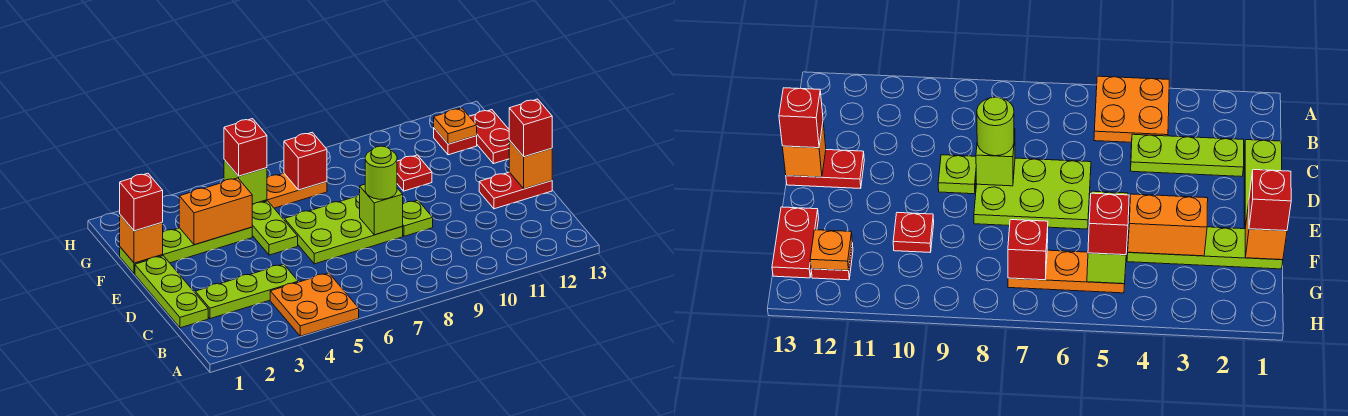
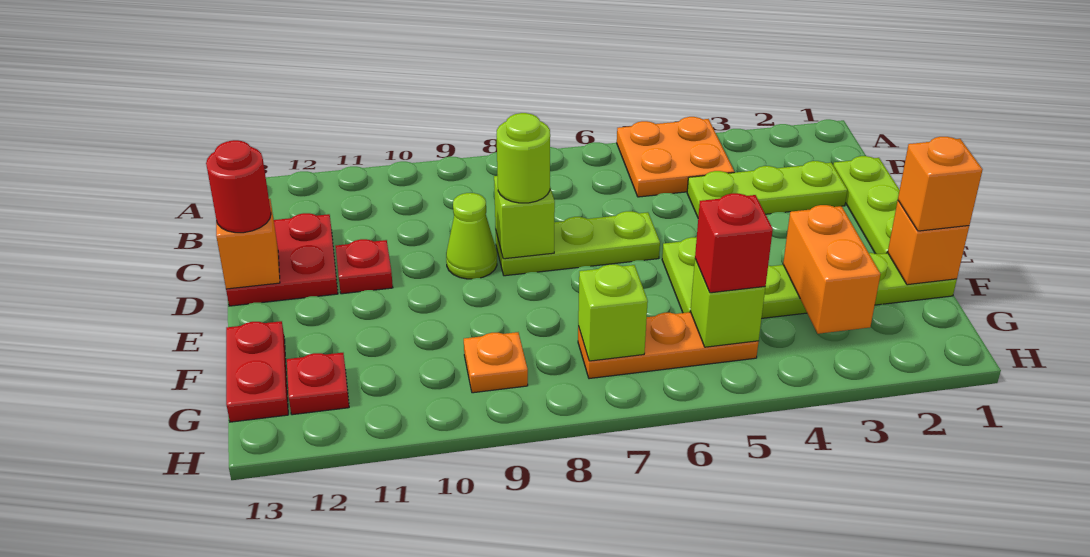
lime 2x3 plate [285,194,403,264] -> lime 1x3 plate [496,211,660,276]
lime 1x1 plate [402,200,433,236] -> lime 1x1 cone [446,193,497,279]
red 1x2 plate [479,172,552,209] -> red 2x2 plate [226,213,338,306]
red 1x1 brick [509,99,552,157] -> red 1x1 round brick [206,140,271,233]
red 1x1 brick [120,173,163,231] -> orange 1x1 brick [898,137,983,231]
orange 1x2 brick [179,178,253,245] -> orange 1x2 brick turned to [783,205,880,334]
red 1x1 plate [397,155,432,191] -> red 1x1 plate moved to [336,239,393,294]
red 1x1 brick [284,132,327,190] -> lime 1x1 brick [578,264,648,361]
orange 1x1 plate [434,108,477,144] -> orange 1x1 plate moved to [464,332,528,393]

